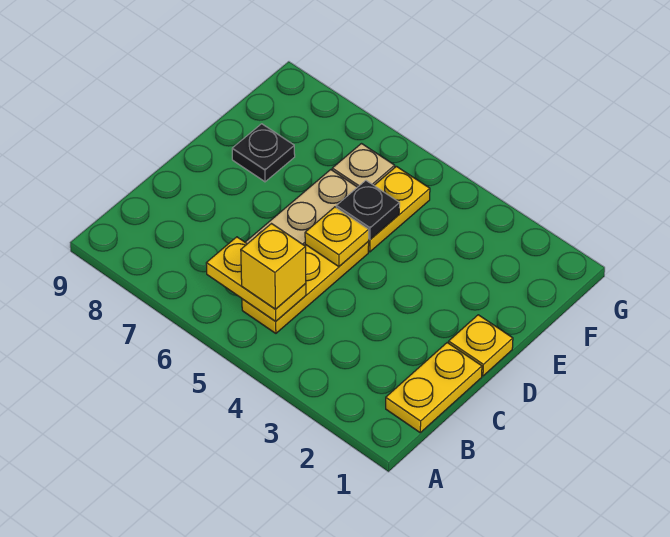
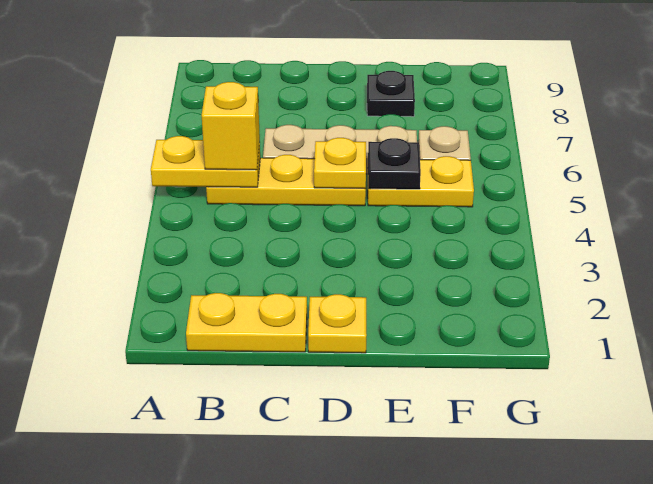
yellow 1x2 plate [206,237,306,321] -> yellow 1x2 plate turned to [151,136,260,187]

